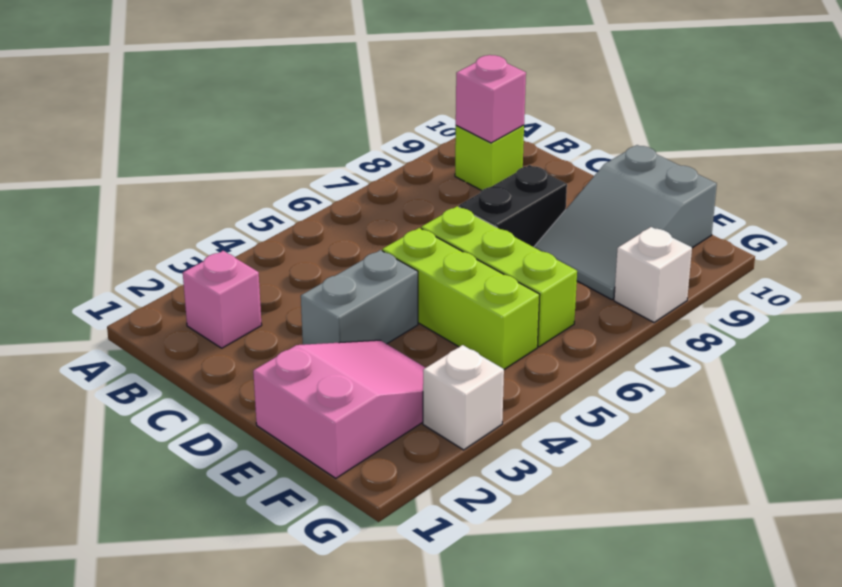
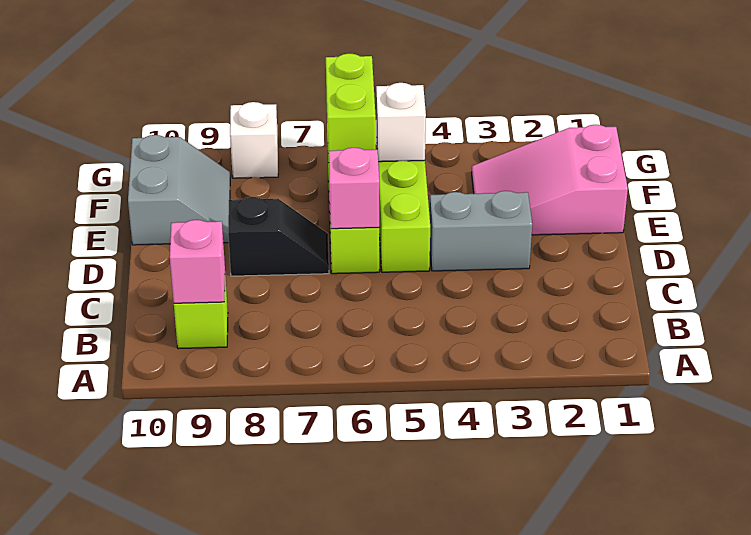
pink 1x1 brick [183,251,262,348] -> pink 1x1 brick moved to [329,148,379,229]
black 1x2 brick [459,165,567,247] -> black 1x2 slope [228,197,329,276]
grey 2x3 slope [534,145,717,300] -> grey 2x2 slope [128,135,230,245]
none -> lime 1x2 brick [326,54,376,163]
white 1x1 brick [423,345,504,450] -> white 1x1 brick moved to [376,83,426,162]

